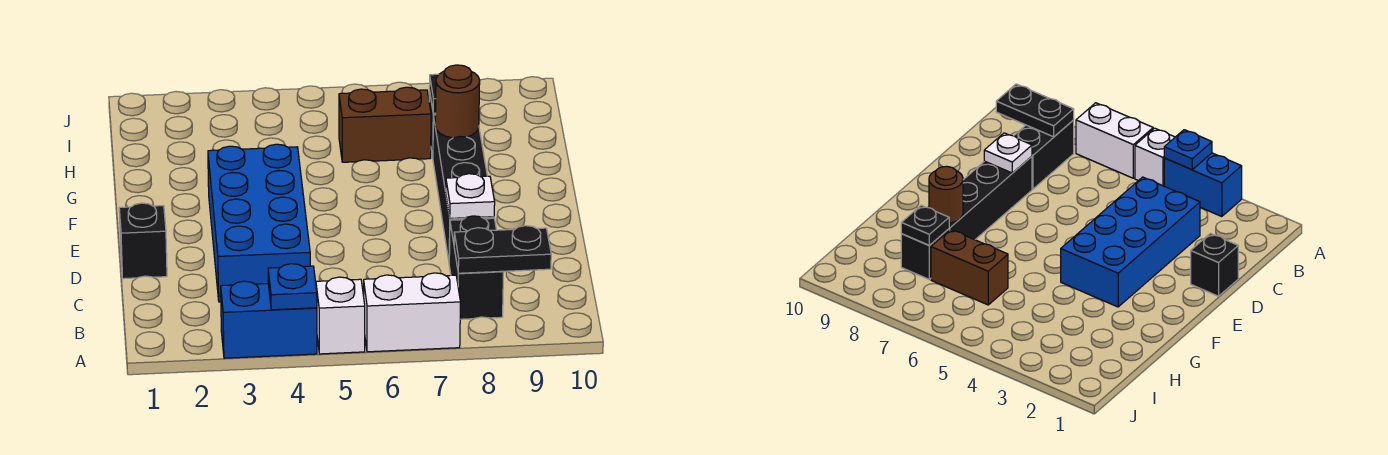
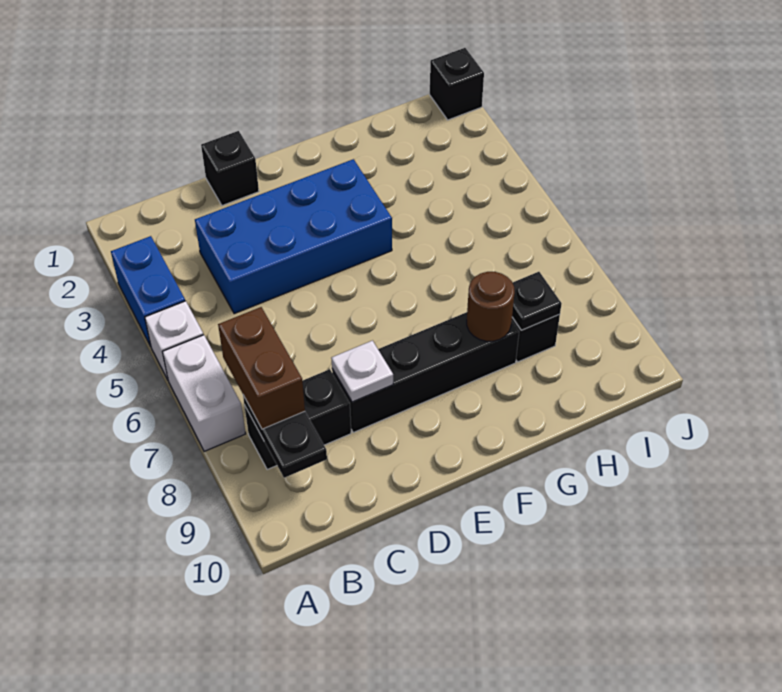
blue 1x1 plate [268,264,317,310] -> none
brown 1x2 brick [339,87,431,162] -> brown 1x2 brick moved to [218,307,305,429]
none -> black 1x1 brick [430,48,484,120]

